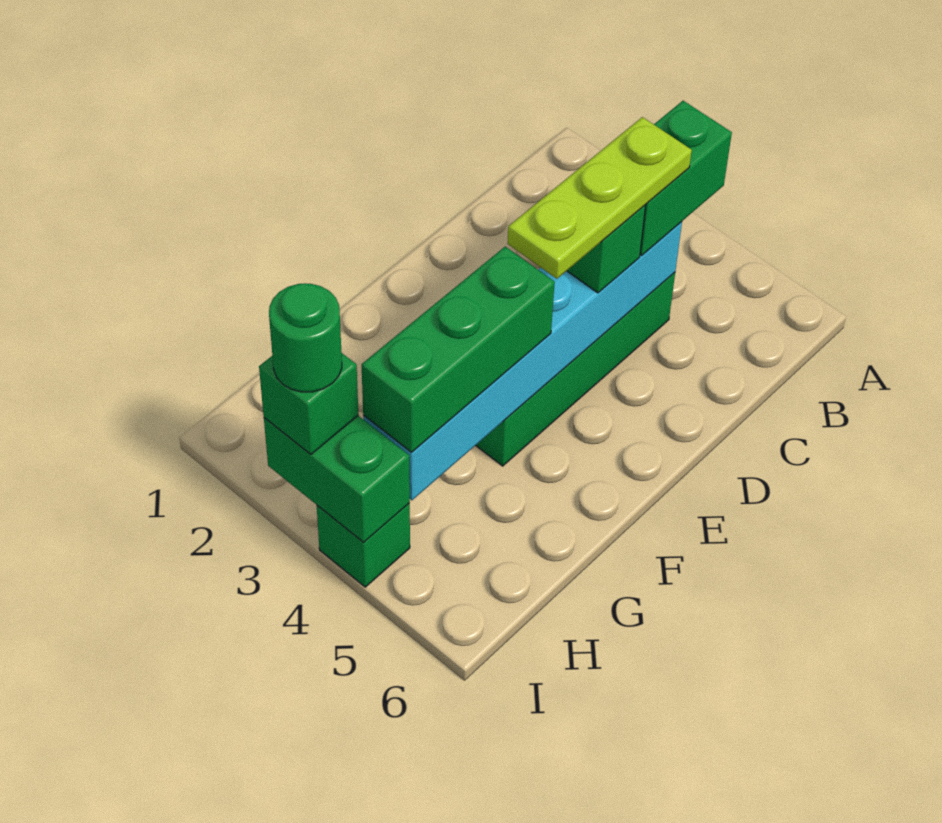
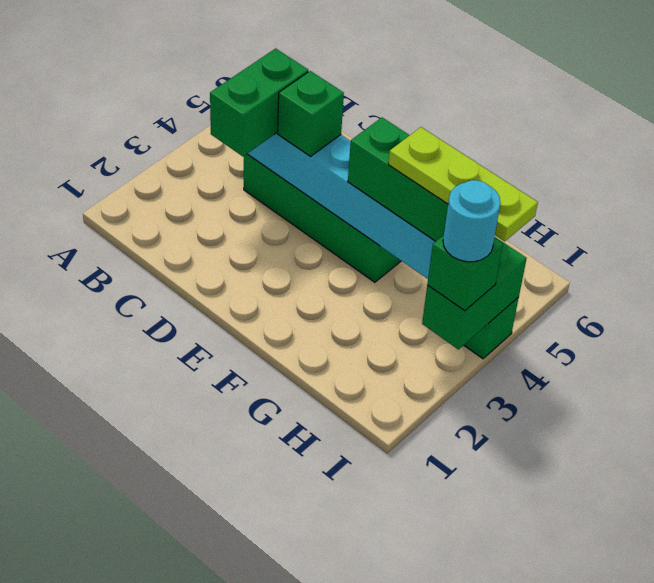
green 1x2 brick [640,101,732,255] -> green 1x2 brick turned to [210,49,308,156]
lime 1x3 plate [507,117,692,279] -> lime 1x3 plate moved to [388,127,538,241]
green 1x1 round brick [269,283,342,392] -> cyan 1x1 round brick [443,180,501,262]

